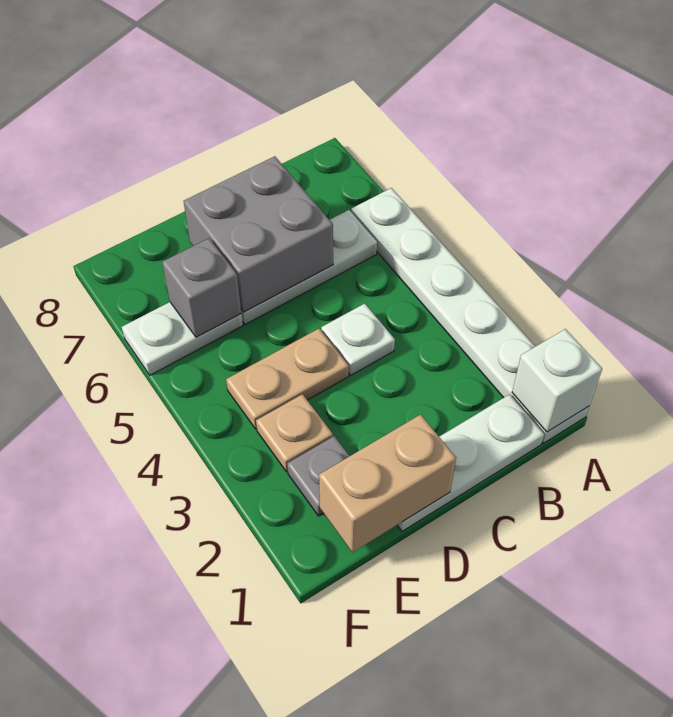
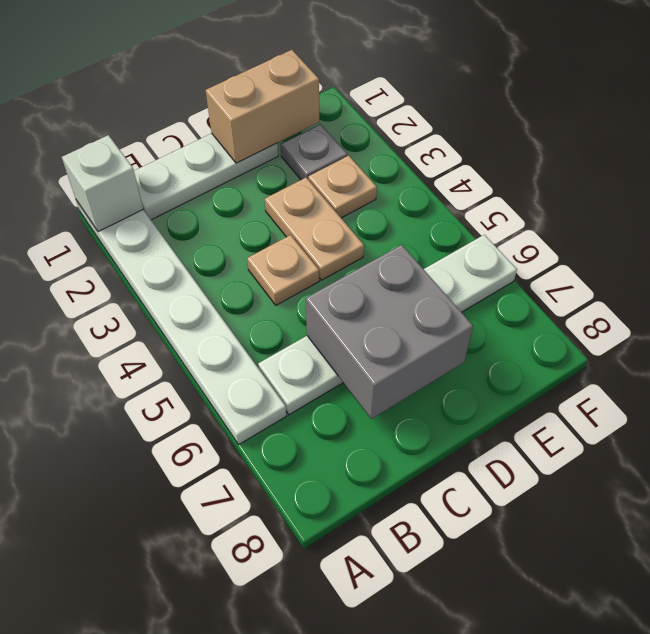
white 1x1 plate [321,304,395,375] -> tan 1x1 plate [247,235,319,305]
tan 1x2 plate [226,329,349,429] -> tan 1x2 plate turned to [265,178,364,280]
grey 1x1 brick [162,238,241,337] -> none

